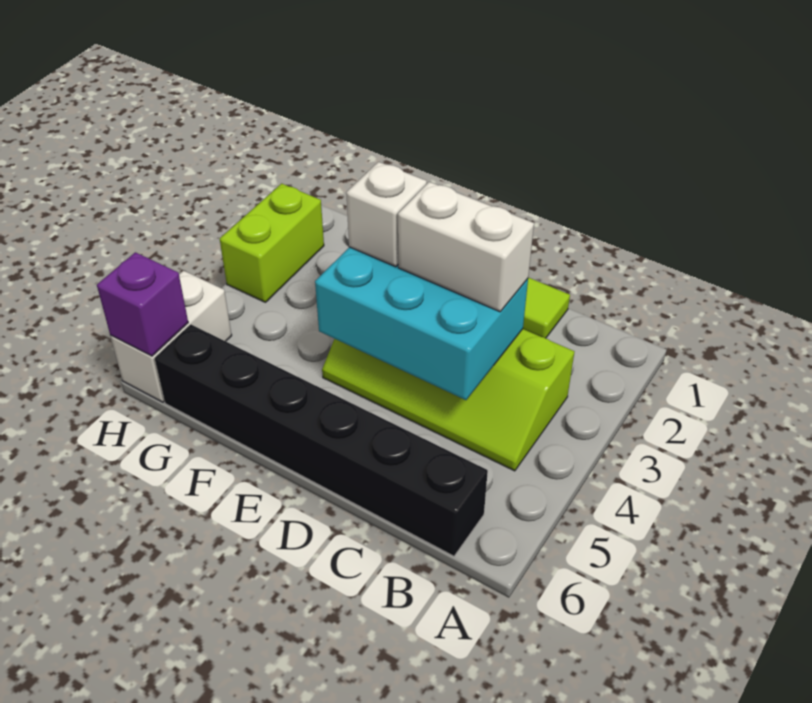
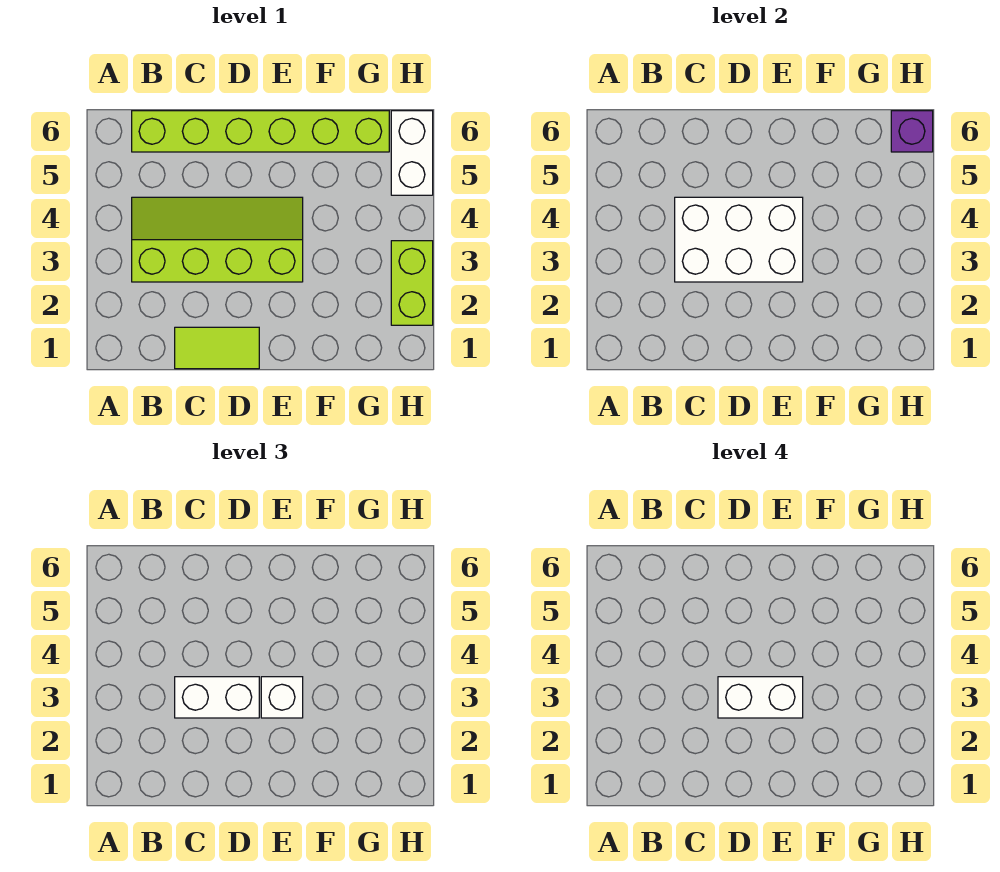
black 1x6 brick [155,324,488,556] -> lime 1x6 brick [132,111,389,152]
cyan 2x3 brick [315,247,528,400] -> white 2x3 brick [675,197,803,282]
none -> white 1x2 brick [718,677,803,718]

